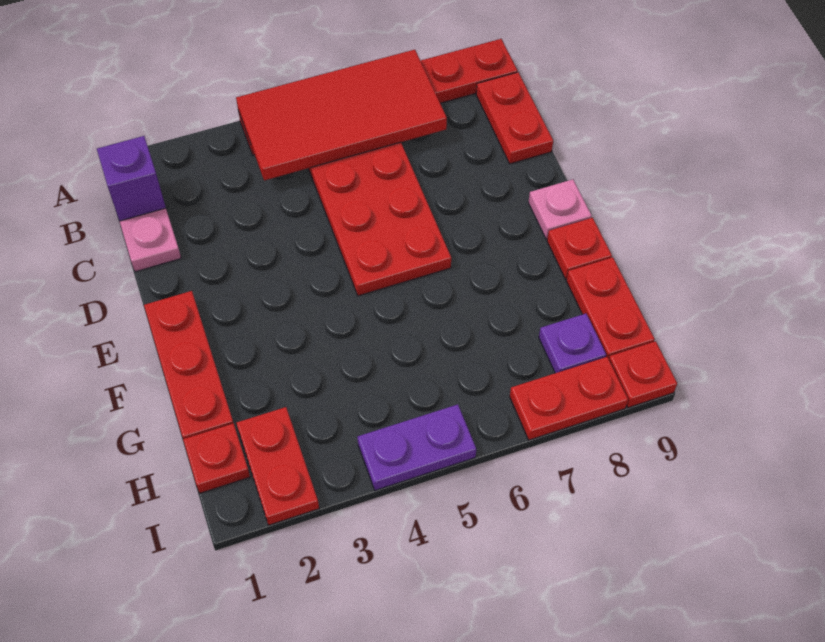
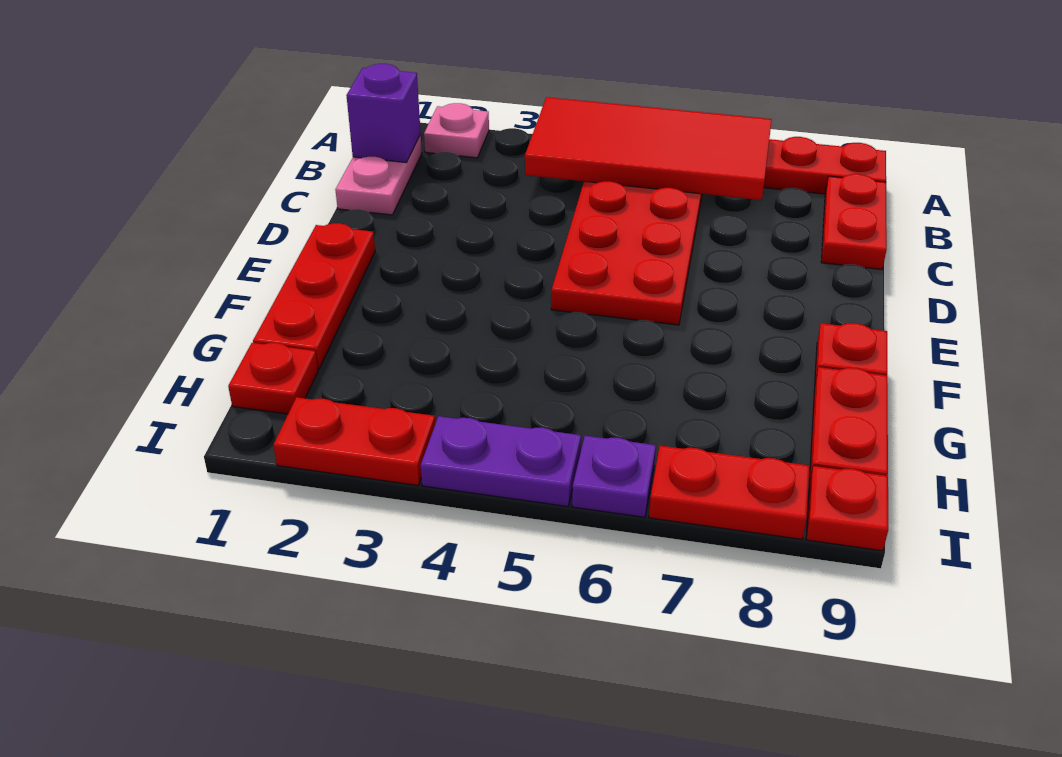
pink 1x1 plate [528,179,592,239] -> pink 1x1 plate moved to [424,103,489,158]
red 1x2 plate [237,407,319,525] -> red 1x2 plate turned to [273,397,435,485]
purple 1x1 plate [539,314,606,373] -> purple 1x1 plate moved to [572,436,656,517]

